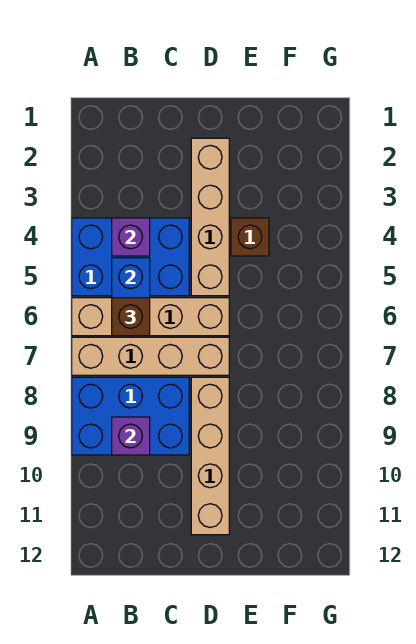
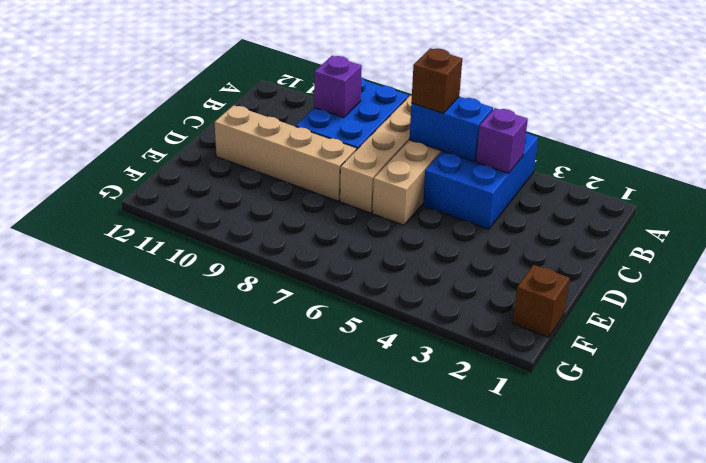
tan 1x4 brick [191,138,229,296] -> none
brown 1x1 brick [231,218,269,256] -> brown 1x1 brick moved to [513,265,570,337]

